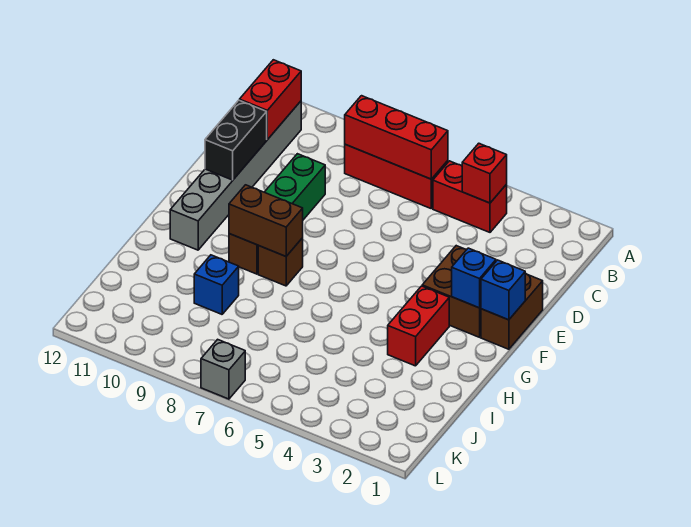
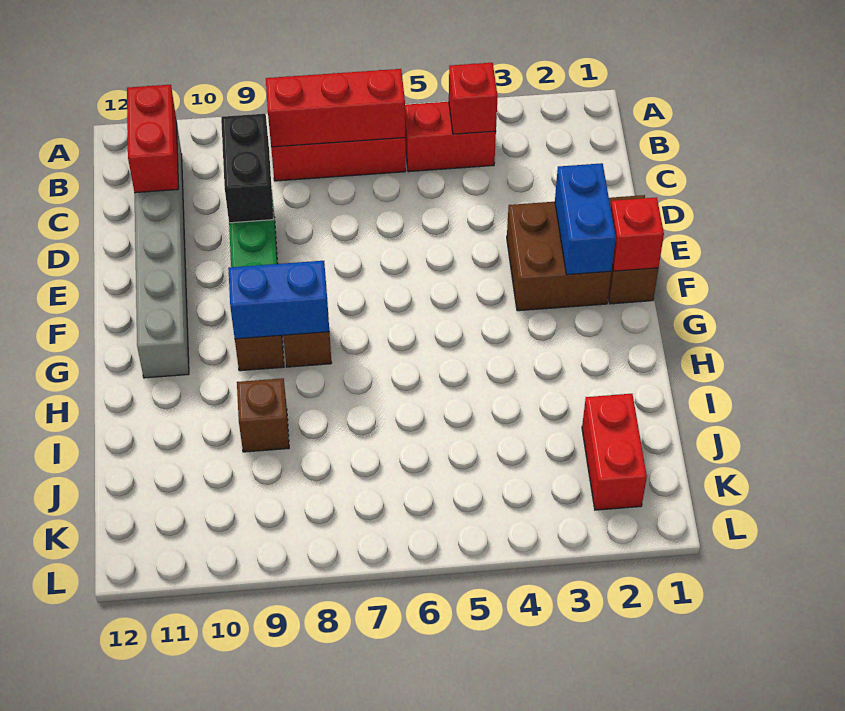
black 1x2 brick [205,100,267,180] -> black 1x2 brick moved to [221,114,274,223]
blue 1x1 brick [481,260,525,320] -> red 1x1 brick [611,197,664,271]
blue 1x1 brick [452,248,496,308] -> blue 1x2 brick [555,163,616,275]
red 1x2 brick [388,286,449,366] -> red 1x2 brick moved to [582,394,647,510]
brown 1x2 brick [229,185,303,256] -> blue 1x2 brick [228,261,329,339]
blue 1x1 brick [194,255,239,314] -> brown 1x1 brick [237,378,289,452]
grey 1x1 brick [201,339,245,399] -> none

